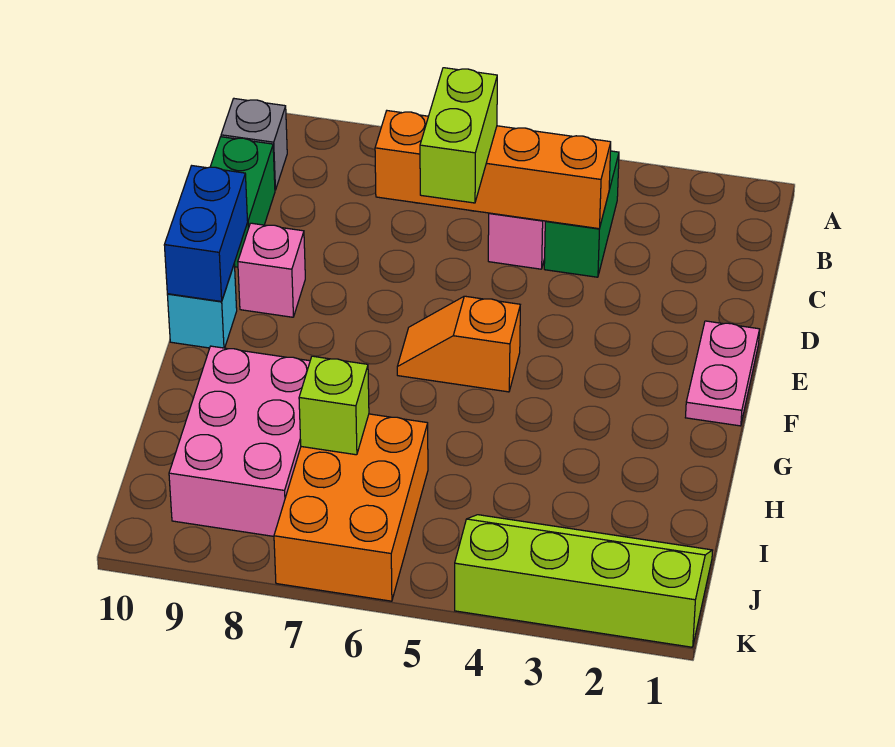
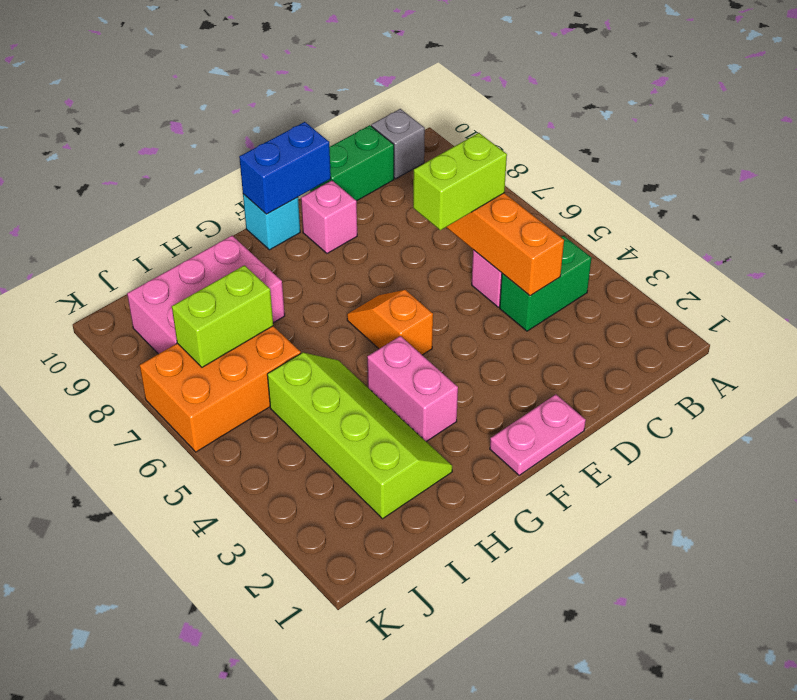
none -> pink 1x2 brick [367,336,458,442]
lime 1x1 brick [299,356,369,455] -> lime 1x2 brick [172,265,273,367]
lime 2x4 slope [455,515,713,647] -> lime 2x4 slope moved to [267,353,452,519]

